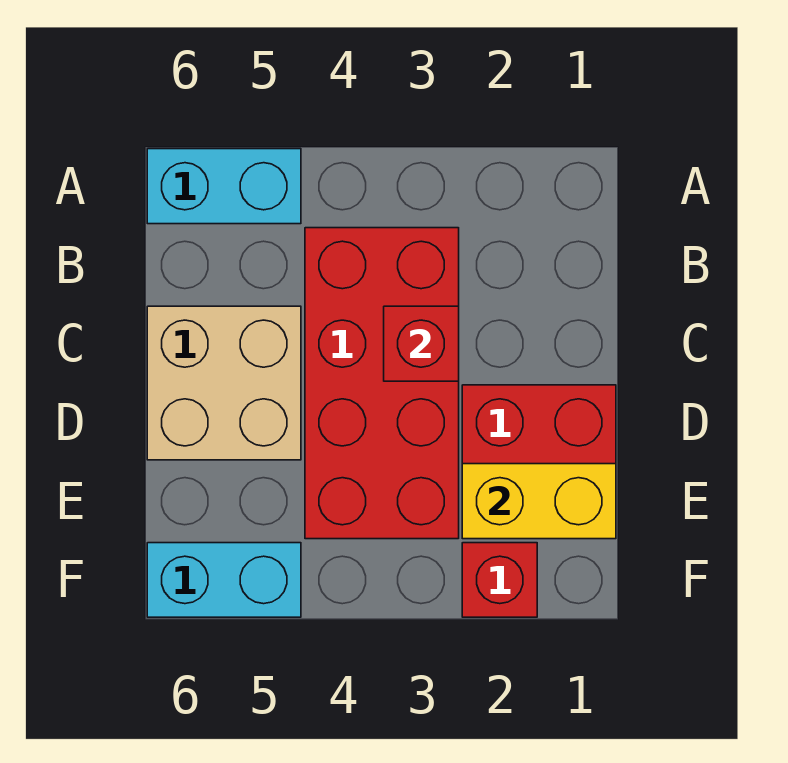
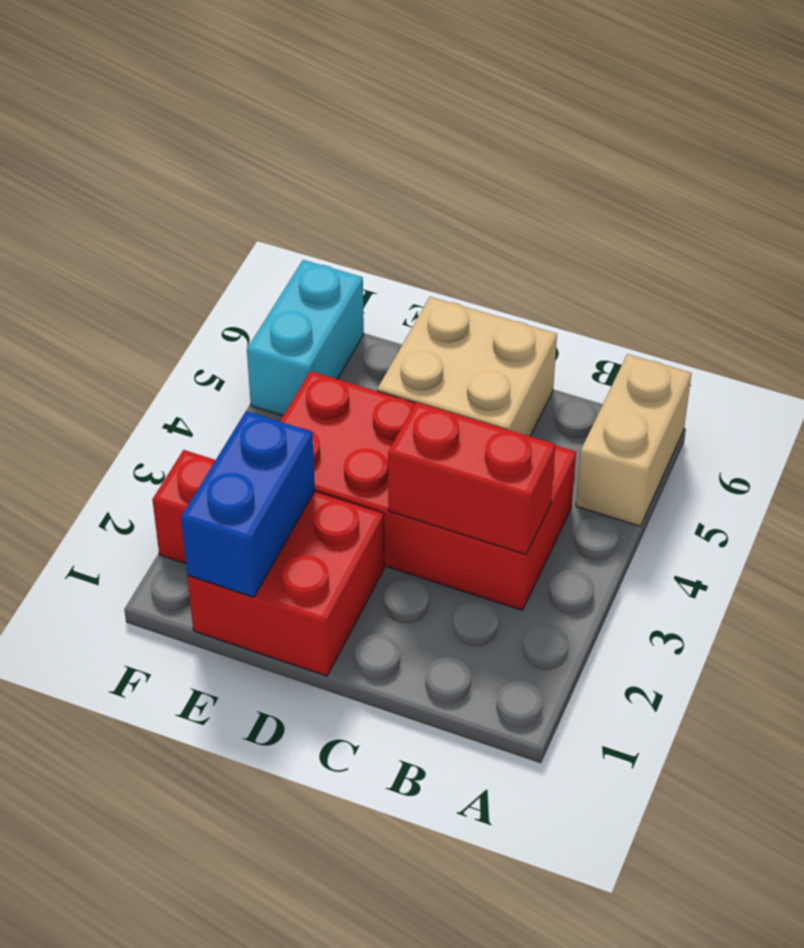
cyan 1x2 brick [147,149,301,224] -> tan 1x2 brick [576,354,692,526]
red 1x1 brick [384,306,459,381] -> red 1x2 brick [388,402,555,554]
yellow 1x2 brick [462,464,616,539] -> blue 1x2 brick [181,411,315,597]

